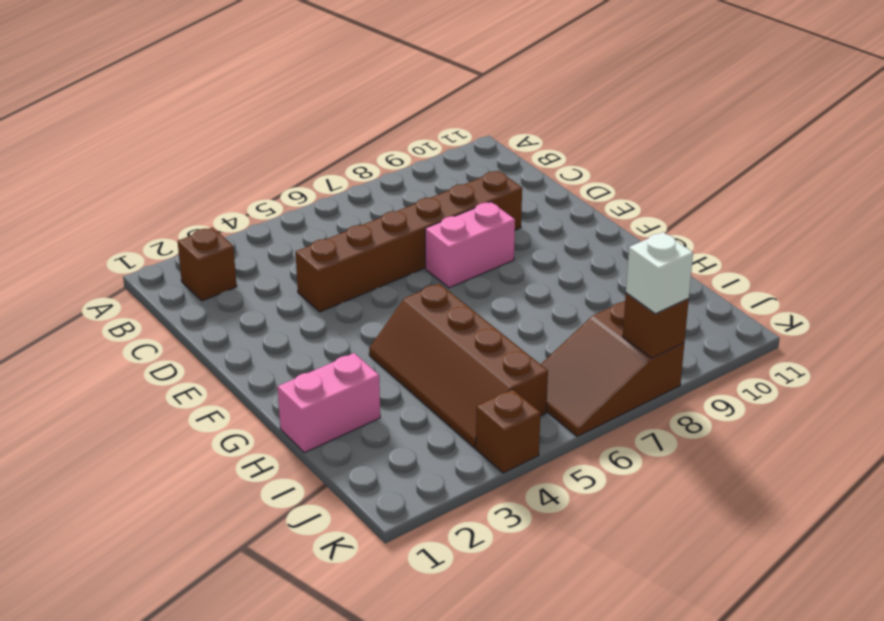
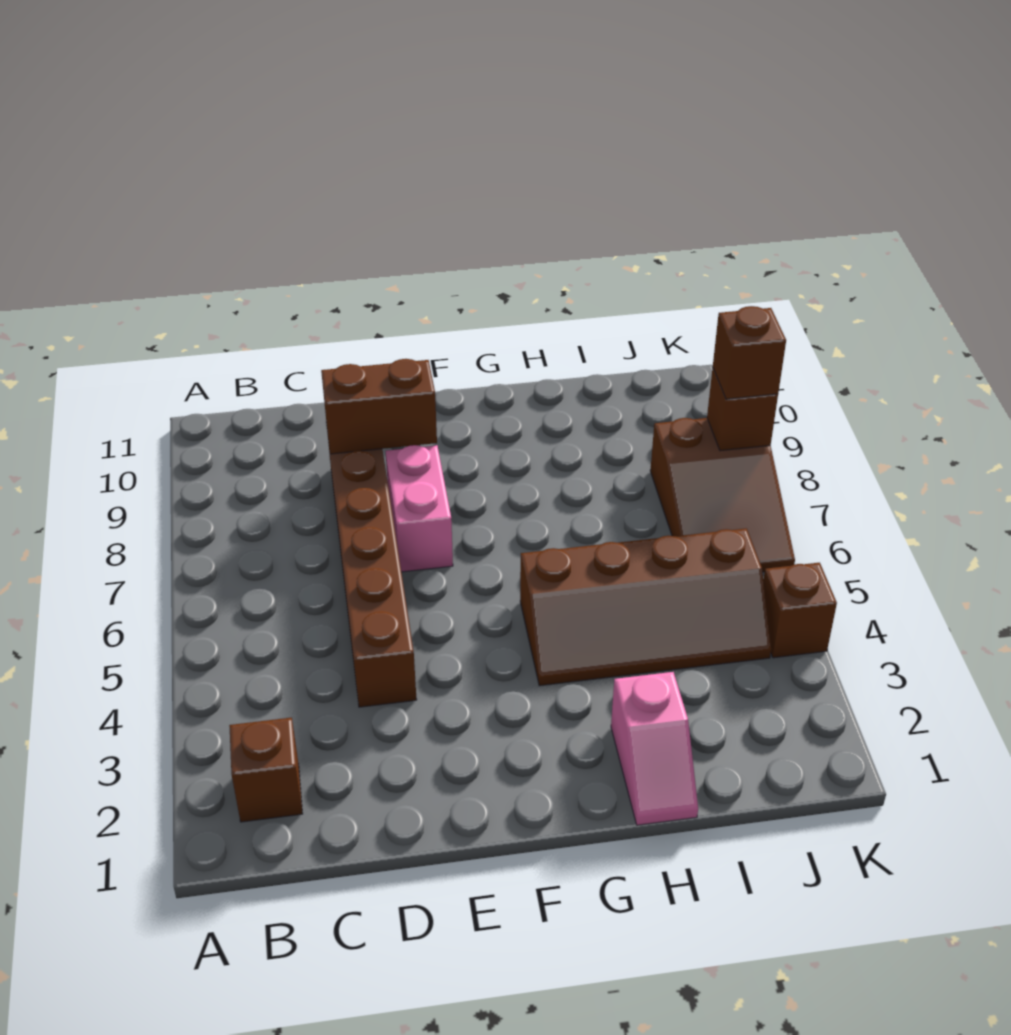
none -> brown 1x2 brick [321,359,437,454]
pink 1x2 brick [278,353,380,453] -> pink 1x2 slope [611,672,698,825]
white 1x1 brick [626,232,693,314] -> brown 1x1 brick [713,306,786,399]

